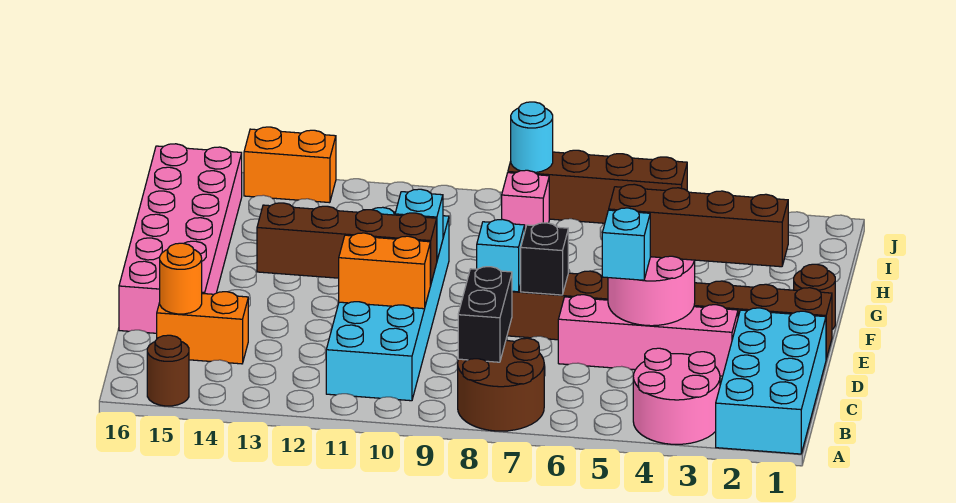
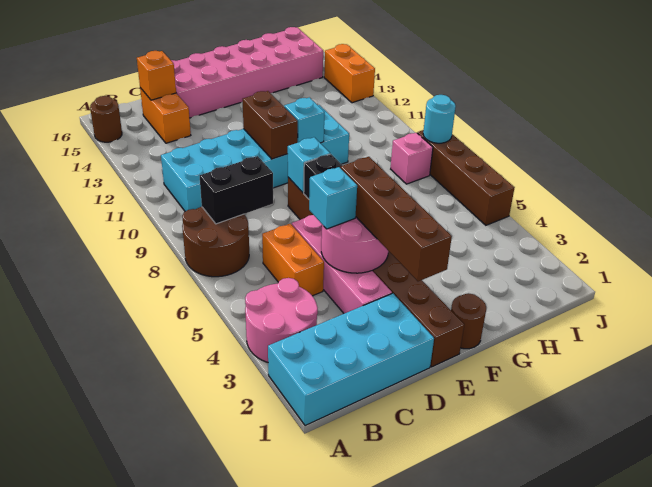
orange 1x1 round brick [160,243,202,314] -> orange 1x1 brick [137,51,176,100]
orange 1x2 brick [339,233,430,309] -> orange 1x2 brick moved to [262,224,324,296]
brown 1x4 brick [257,203,437,285] -> brown 1x2 brick [243,91,298,159]

